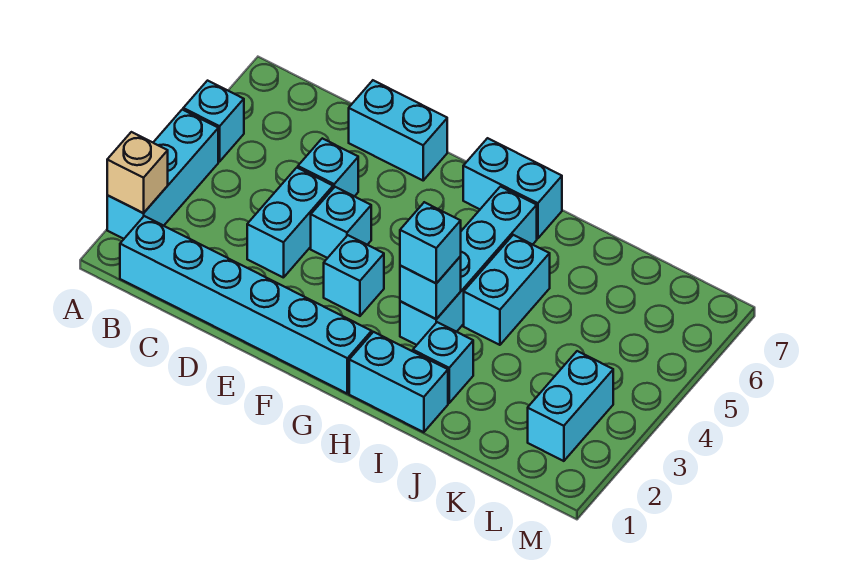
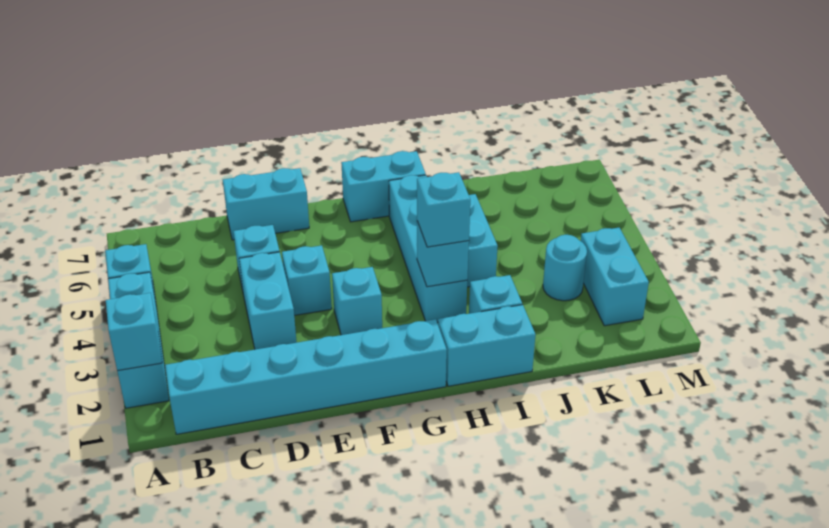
tan 1x1 brick [107,132,168,213] -> cyan 1x1 brick [106,293,162,371]
none -> cyan 1x1 round brick [543,235,587,301]

